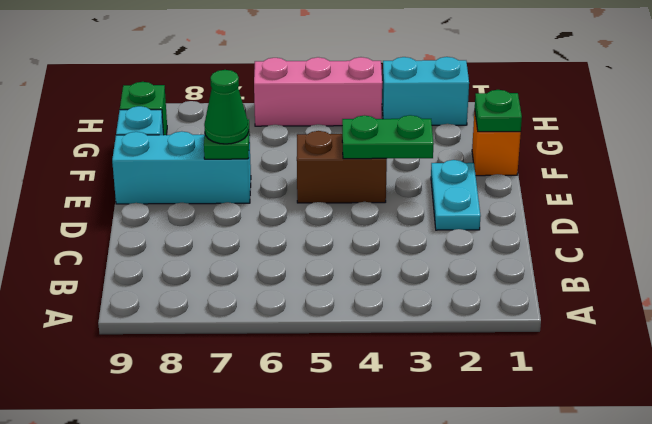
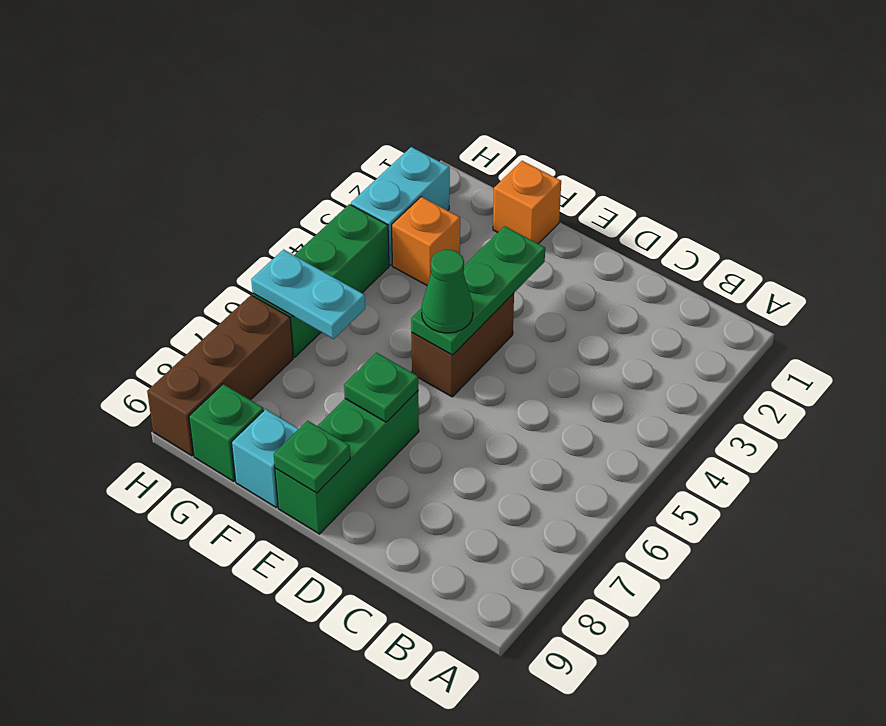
cyan 1x2 plate [431,160,481,230] -> cyan 1x2 plate moved to [251,250,365,339]
green 1x2 plate [342,115,434,159] -> green 1x3 plate [411,226,545,355]
cyan 1x3 brick [112,131,251,204] -> green 1x3 brick [275,391,419,534]
green 1x1 cone [204,70,249,144] -> green 1x1 cone moved to [421,250,473,333]
green 1x1 plate [475,90,522,132] -> green 1x1 plate moved to [274,421,350,493]
none -> orange 1x1 brick [392,197,460,285]
pink 1x3 brick [254,57,382,126] -> green 1x3 brick [253,204,389,357]
none -> brown 1x3 brick [147,295,293,456]

